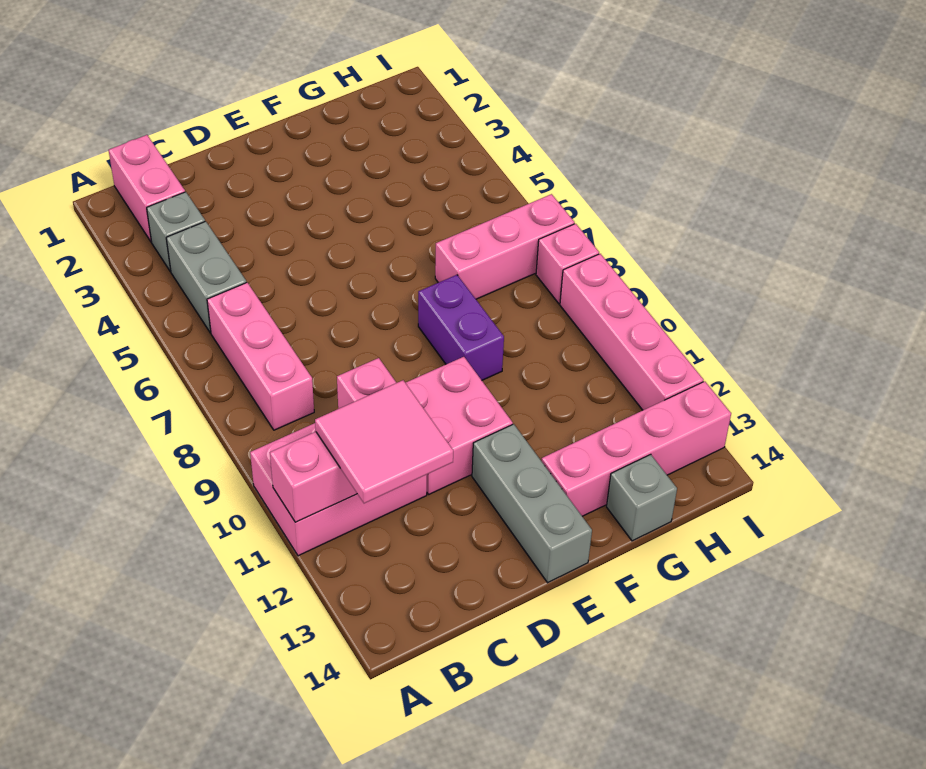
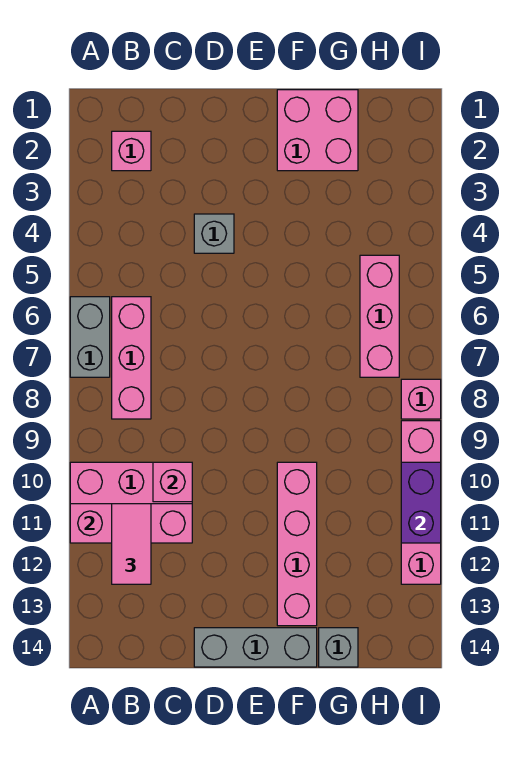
pink 1x2 brick [109,135,185,242] -> pink 1x1 brick [112,131,151,171]
grey 1x1 brick [147,192,205,271] -> grey 1x1 brick moved to [194,214,234,253]
grey 1x2 brick [166,221,247,333] -> grey 1x2 brick moved to [70,297,110,377]
pink 2x2 tile [315,380,453,503] -> pink 1x2 tile [112,504,151,584]
pink 2x2 brick [406,357,513,494] -> pink 2x2 brick moved to [277,90,358,171]
grey 1x3 brick [472,424,592,583] -> grey 1x3 brick turned to [194,628,317,667]
purple 1x2 brick [418,275,504,380] -> purple 1x2 brick moved to [401,462,441,543]
pink 1x4 brick [542,381,731,516] -> pink 1x4 brick turned to [277,462,317,626]
pink 1x3 brick [435,194,575,299] -> pink 1x3 brick turned to [360,255,399,377]

